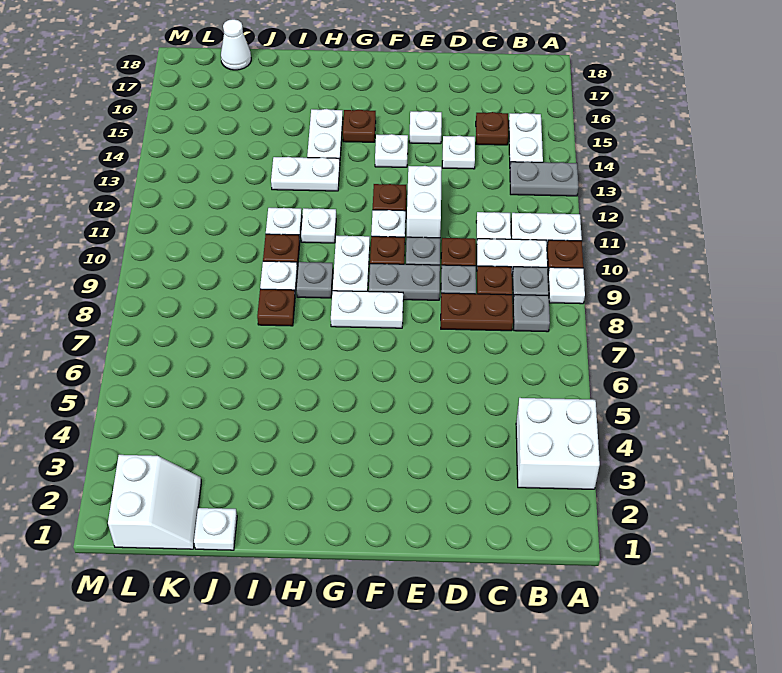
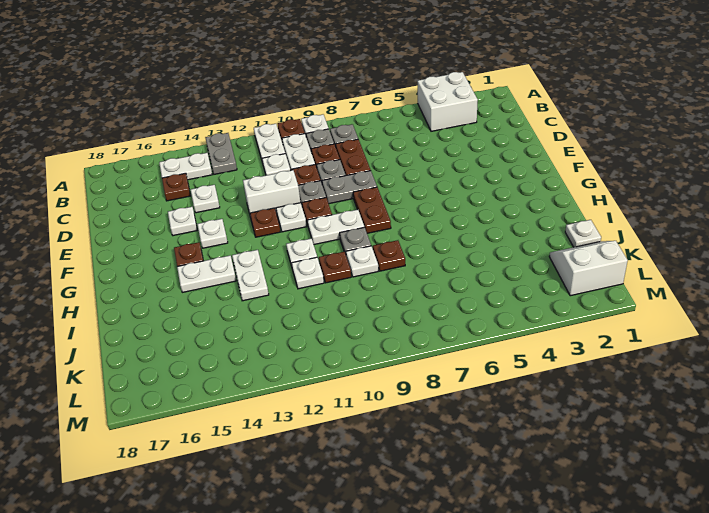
grey 1x2 plate [369,264,440,300] -> grey 1x2 plate turned to [322,171,377,204]
white 1x2 plate [331,291,403,328] -> brown 1x2 plate [353,187,391,233]
white 1x1 cone [221,19,251,70] -> none

